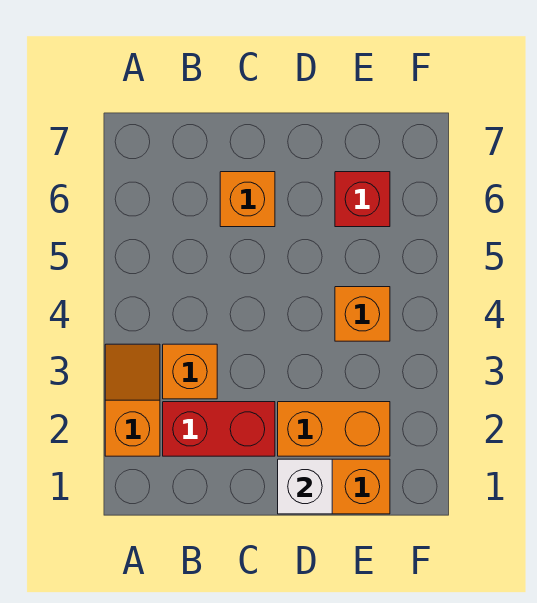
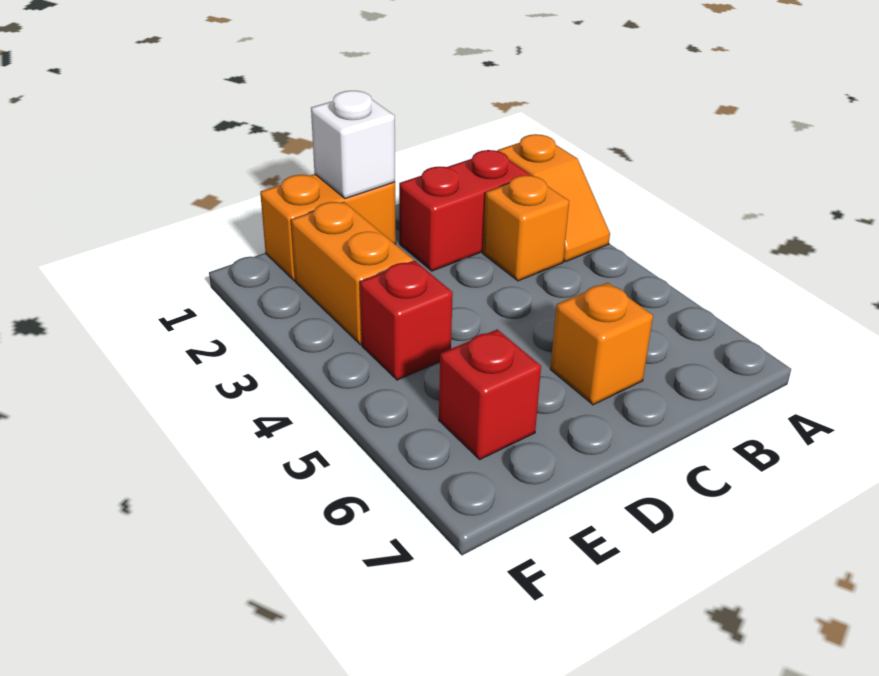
orange 1x2 brick [278,402,390,456] -> orange 1x2 brick turned to [291,202,413,345]
orange 1x1 brick [335,287,390,341] -> red 1x1 brick [360,261,453,380]

